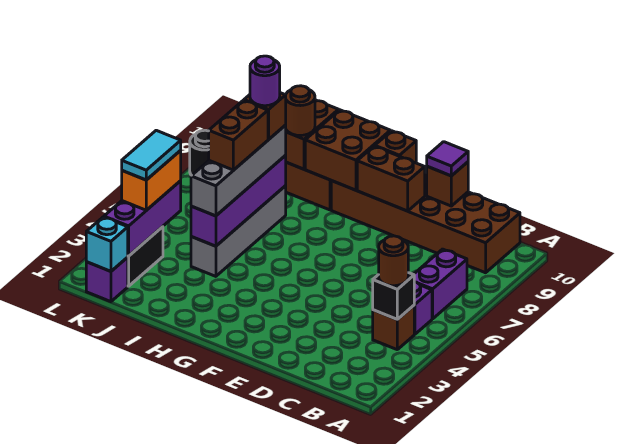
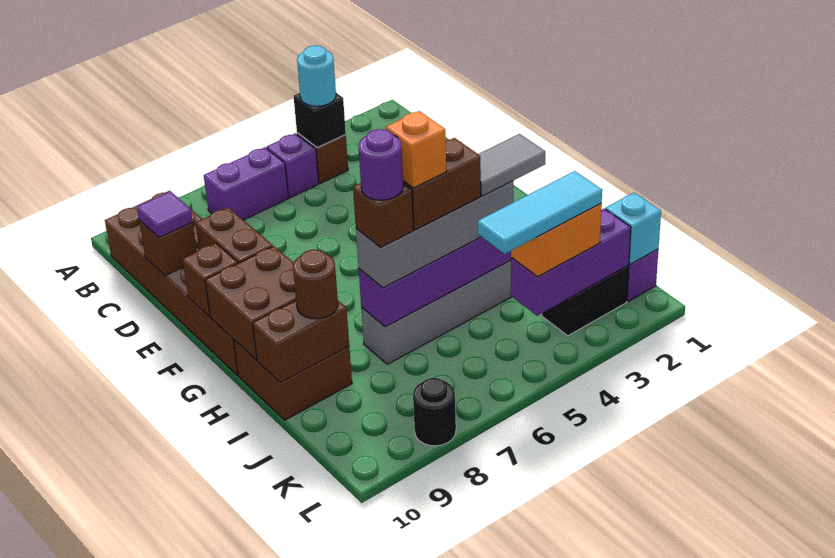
brown 1x1 round brick [379,236,408,286] -> cyan 1x1 round brick [297,46,336,106]
none -> grey 1x2 tile [478,134,545,196]
none -> orange 1x1 brick [386,111,446,188]
cyan 1x2 tile [122,130,181,180] -> cyan 1x3 tile [478,171,602,254]

